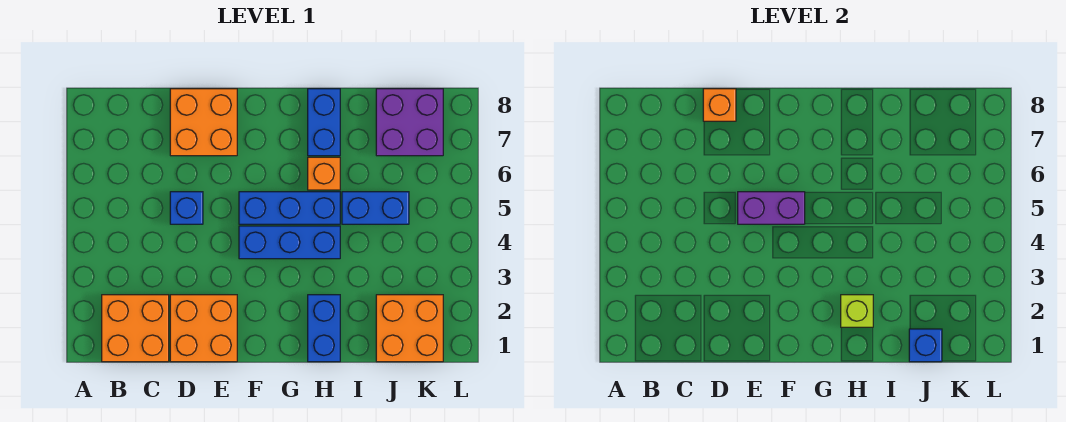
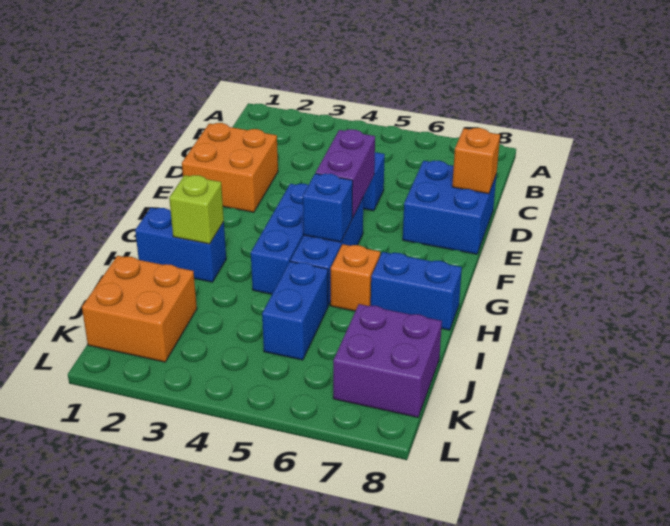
orange 2x2 brick [102,295,169,362] -> none
orange 2x2 brick [170,89,237,156] -> blue 2x2 brick [403,161,497,254]
blue 1x1 brick [909,329,942,362] -> blue 1x1 brick moved to [303,173,353,242]

